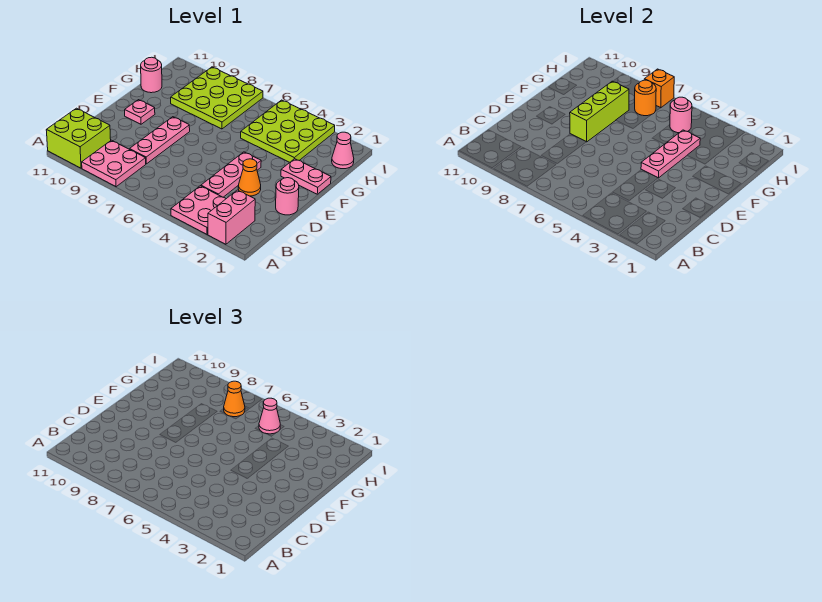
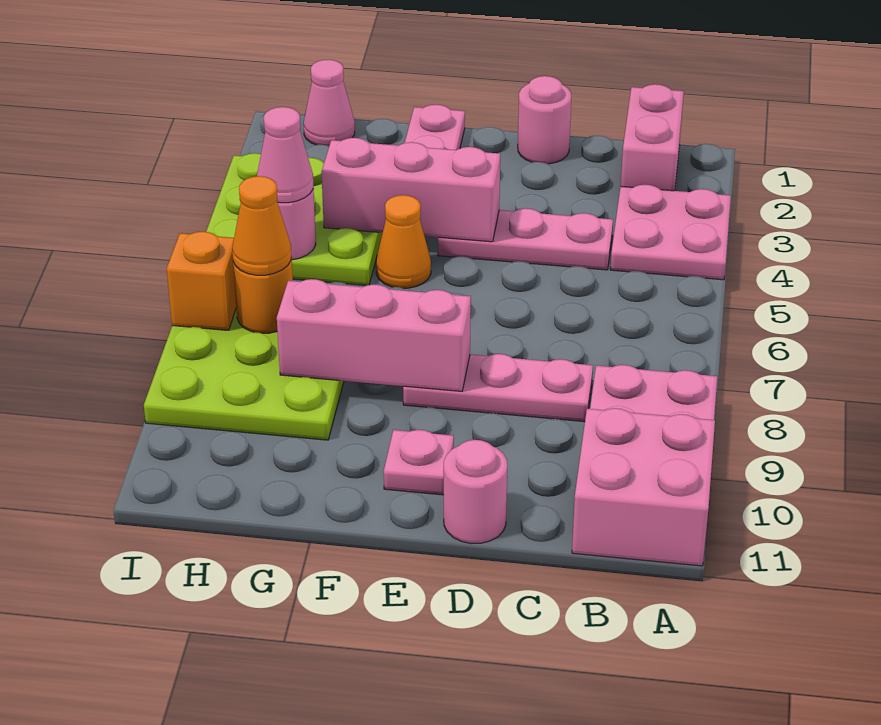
pink 1x2 brick [208,190,255,244] -> pink 1x2 brick turned to [621,84,684,191]
lime 2x2 brick [46,108,111,168] -> pink 2x2 brick [572,408,715,566]
orange 1x1 cone [238,159,261,196] -> orange 1x1 cone moved to [376,195,431,288]
pink 1x3 plate [641,130,700,178] -> pink 1x3 brick [322,138,500,242]
lime 1x3 brick [570,81,629,142] -> pink 1x3 brick [277,279,471,391]
pink 1x1 round brick [141,57,162,93] -> pink 1x1 round brick moved to [444,440,507,543]

